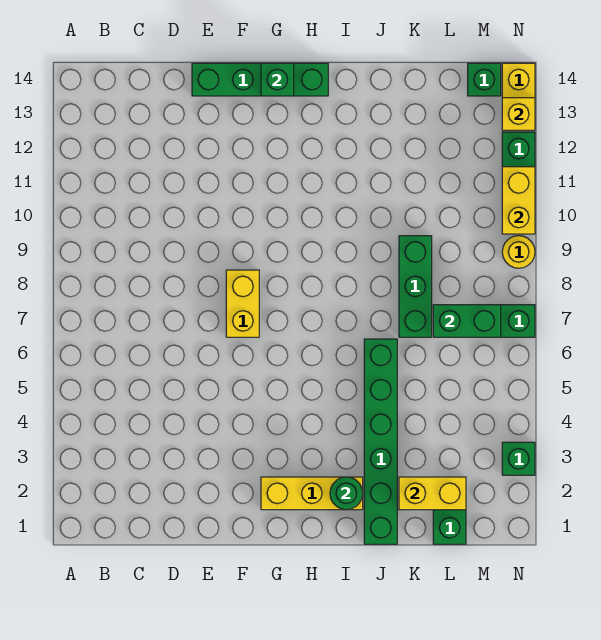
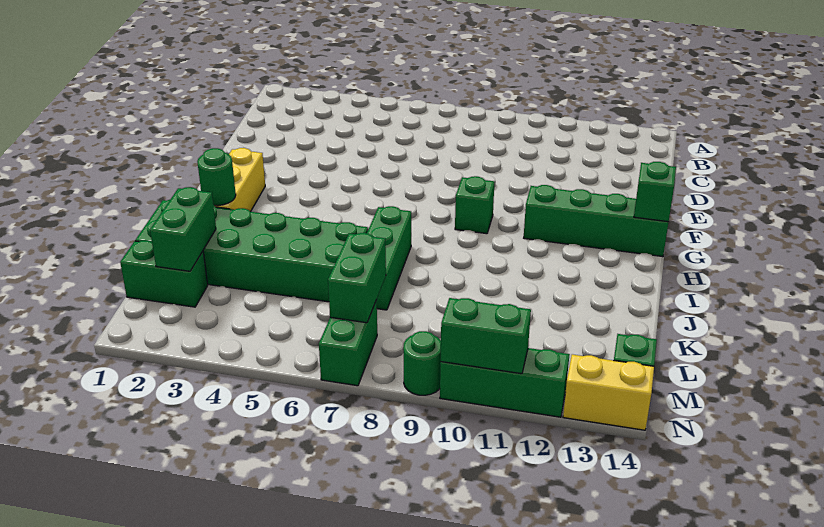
green 1x4 brick [192,63,328,96] -> green 1x4 brick turned to [524,185,669,257]
yellow 1x2 brick [226,270,259,337] -> none
green 1x6 brick [364,339,397,544] -> green 2x6 brick [135,200,368,302]
yellow 1x2 brick [399,477,466,510] -> green 1x2 brick [150,187,216,271]
green 1x3 brick [399,236,432,337] -> green 1x3 brick turned to [367,206,411,310]
green 1x1 brick [502,442,535,475] -> green 1x1 brick moved to [455,176,494,234]
yellow 1x1 round brick [502,236,535,268] -> green 1x1 round brick [403,331,441,395]
yellow 1x2 brick [502,167,535,234] -> green 1x2 brick [441,298,531,374]
yellow 1x1 brick [502,98,535,130] -> none

